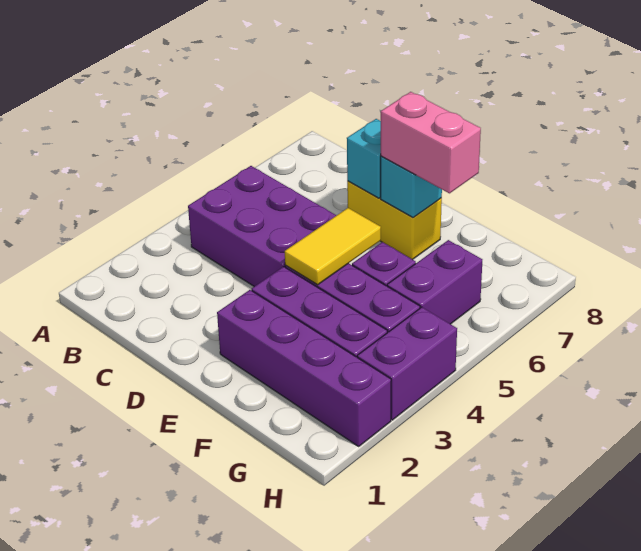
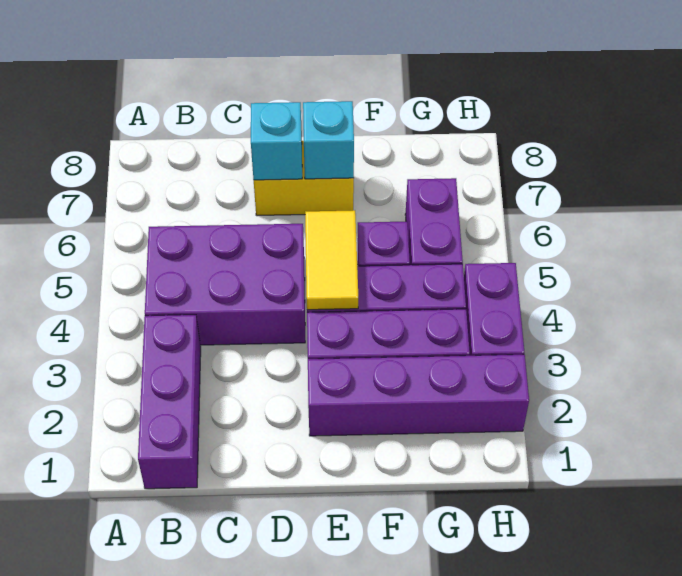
none -> purple 1x3 brick [138,315,201,489]
pink 1x2 brick [381,92,481,193] -> none

